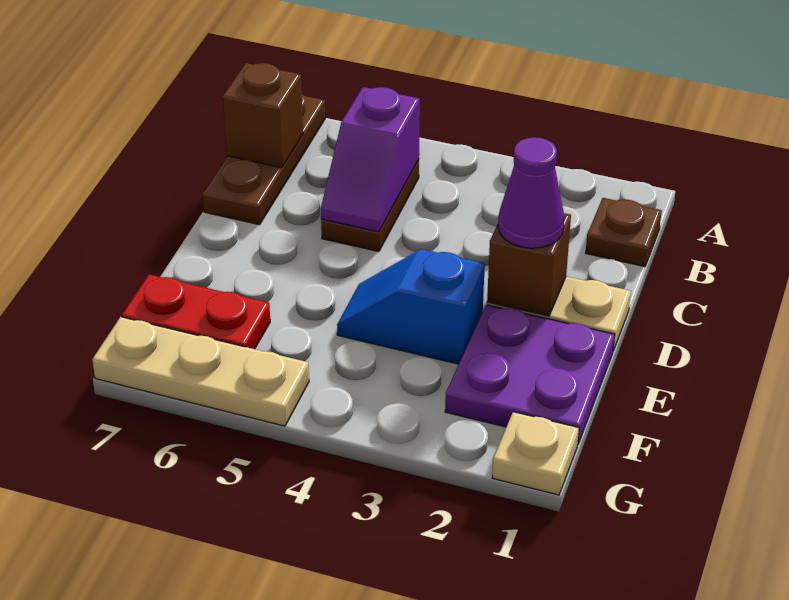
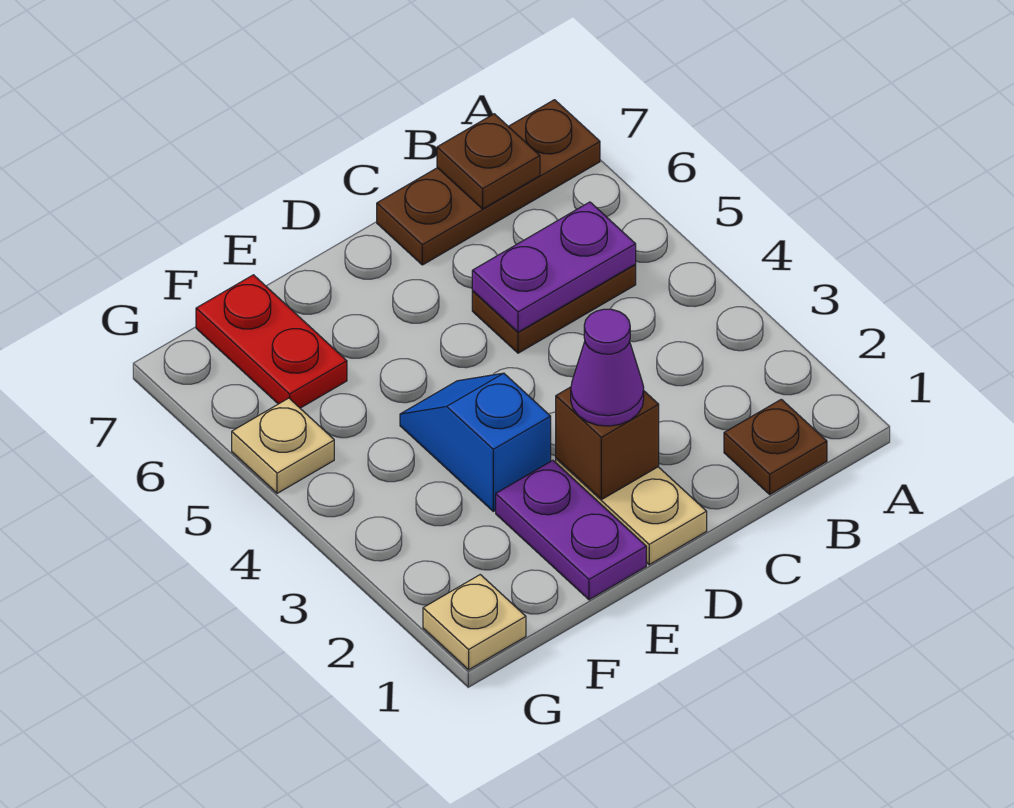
purple 1x2 slope [321,87,420,232] -> purple 1x2 plate [472,202,636,332]
brown 1x1 brick [223,63,303,168] -> brown 1x1 plate [437,114,540,209]
purple 2x2 plate [445,305,615,444] -> purple 1x2 plate [496,460,646,600]
tan 1x3 plate [92,317,309,426] -> tan 1x1 plate [232,398,334,493]

